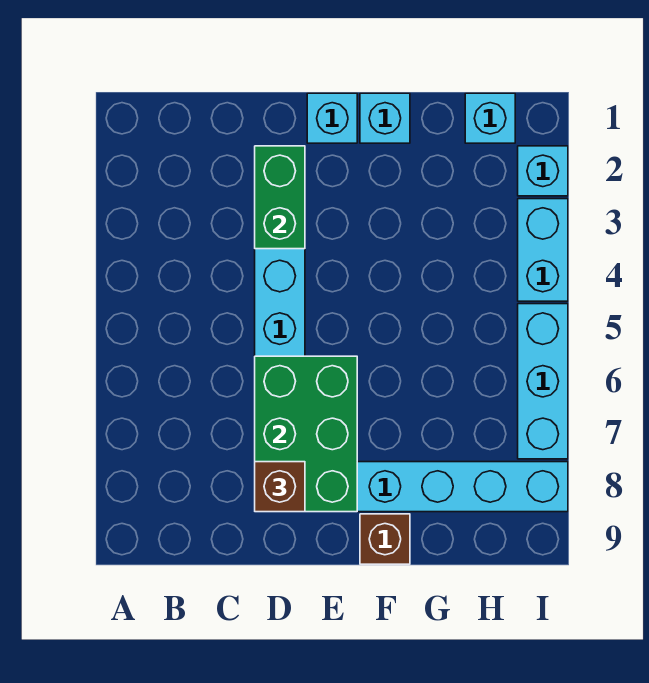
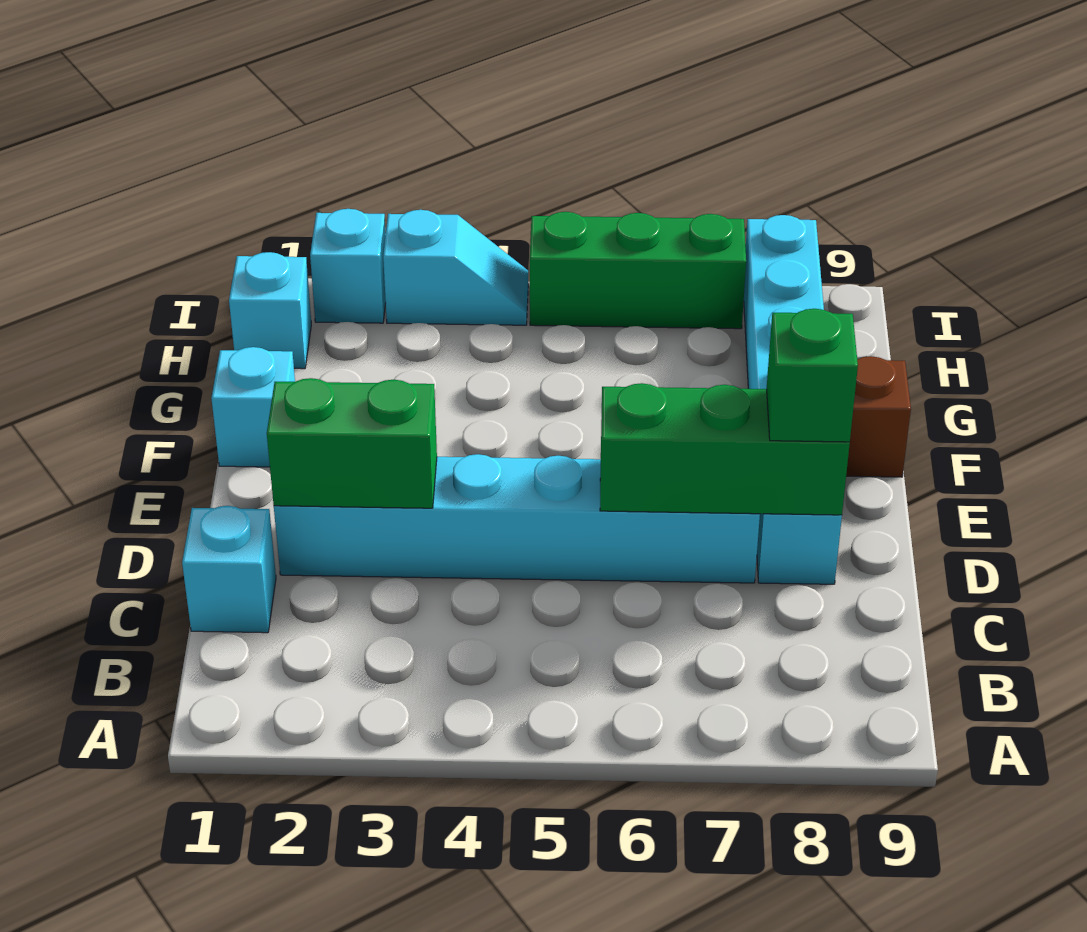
green 2x3 brick [255,356,357,512] -> green 1x3 brick [600,383,850,515]
brown 1x1 brick [255,462,305,512] -> green 1x1 brick [767,309,858,442]
cyan 1x1 brick [307,93,357,143] -> cyan 1x1 brick moved to [182,506,276,633]
cyan 1x2 brick [518,199,568,301] -> cyan 1x2 slope [383,210,528,325]
cyan 1x3 brick [518,304,568,459] -> green 1x3 brick [530,212,746,329]

